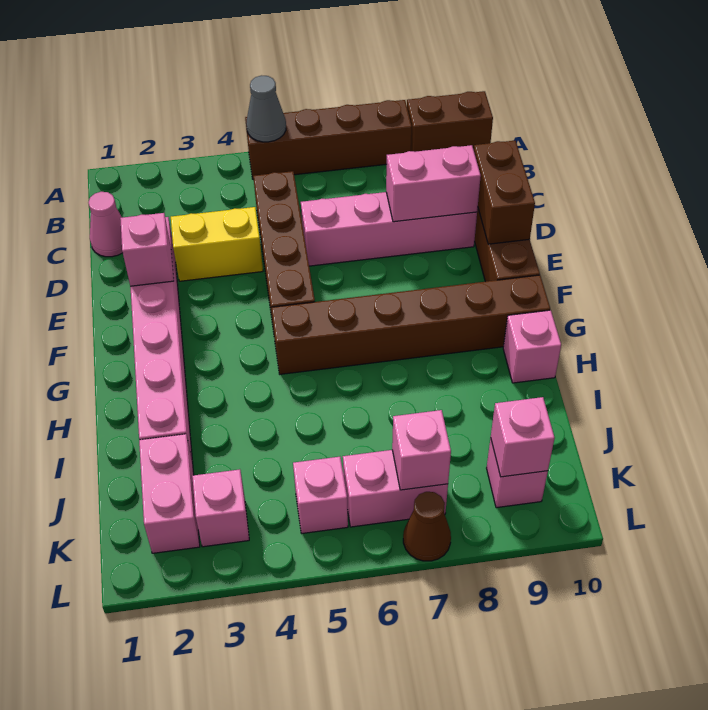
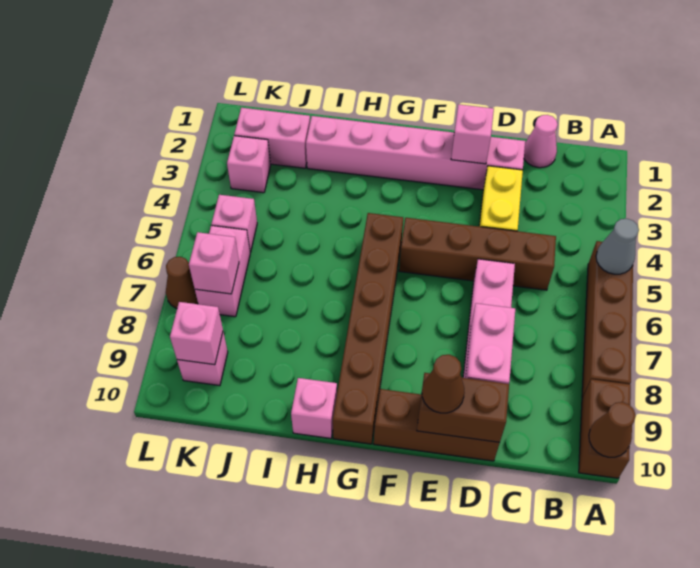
none -> brown 1x1 cone [589,402,636,457]
none -> brown 1x1 cone [422,355,464,413]

